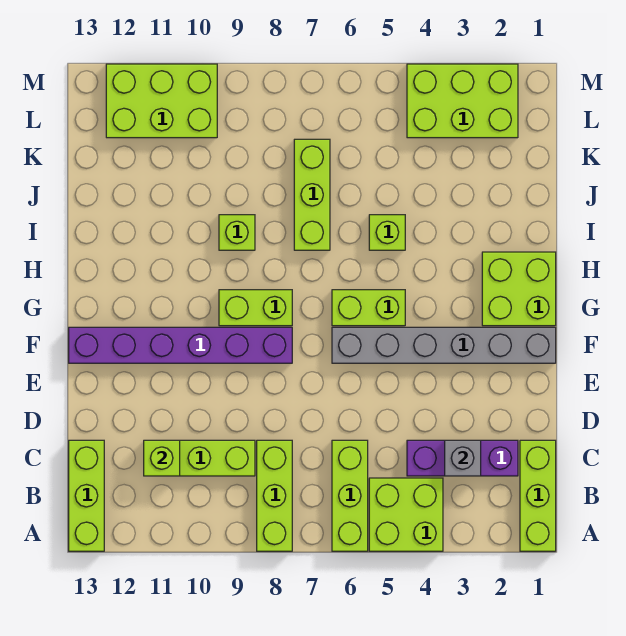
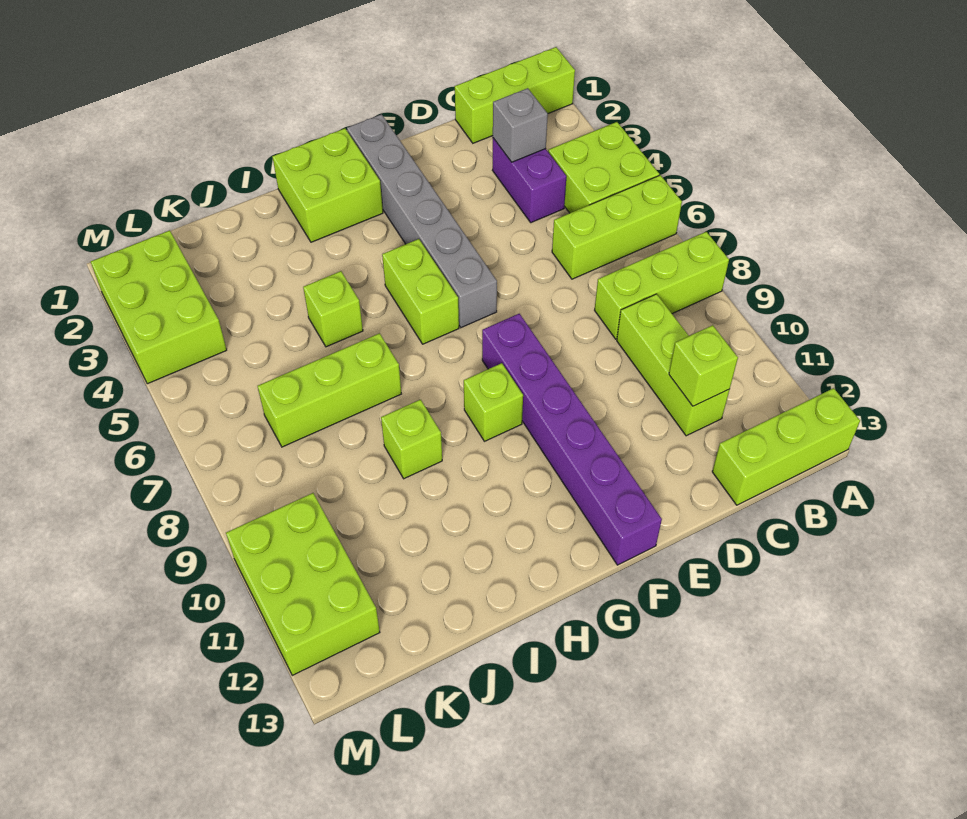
purple 1x3 brick [407,440,518,476] -> purple 1x2 brick [492,138,566,223]
lime 1x2 brick [219,290,292,326] -> lime 1x1 brick [464,363,523,441]

